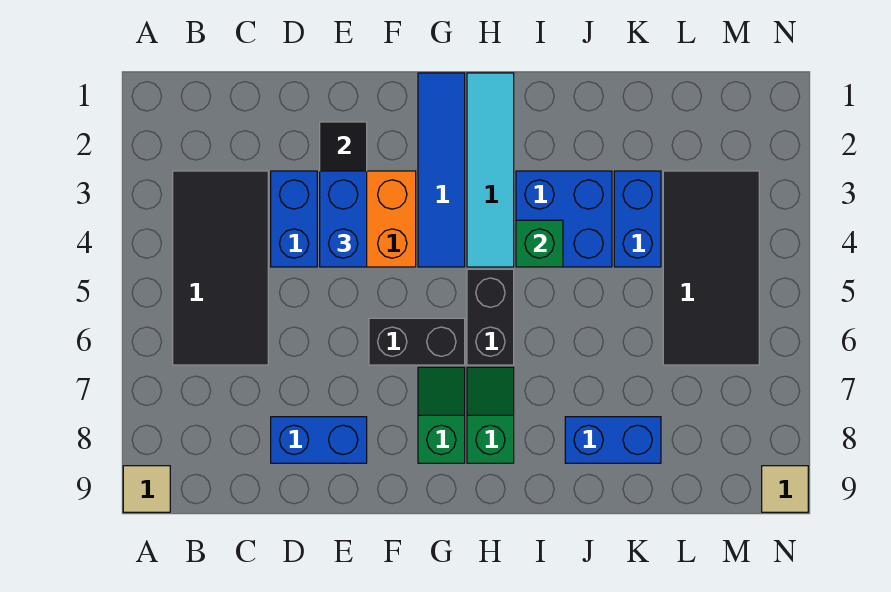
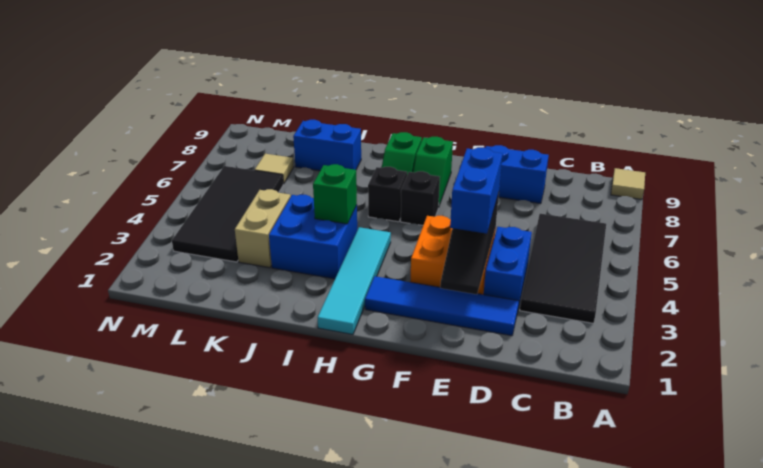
black 1x2 brick [369,318,465,365] -> black 1x1 brick [401,171,440,225]
blue 1x4 tile [418,73,465,267] -> blue 1x4 tile turned to [365,276,519,336]
black 1x2 brick [467,269,514,365] -> black 1x1 brick [368,167,407,222]
blue 1x2 brick [614,171,661,267] -> tan 1x2 brick [235,189,291,268]
tan 1x1 tile [762,466,808,512] -> tan 1x1 tile moved to [255,154,294,184]

